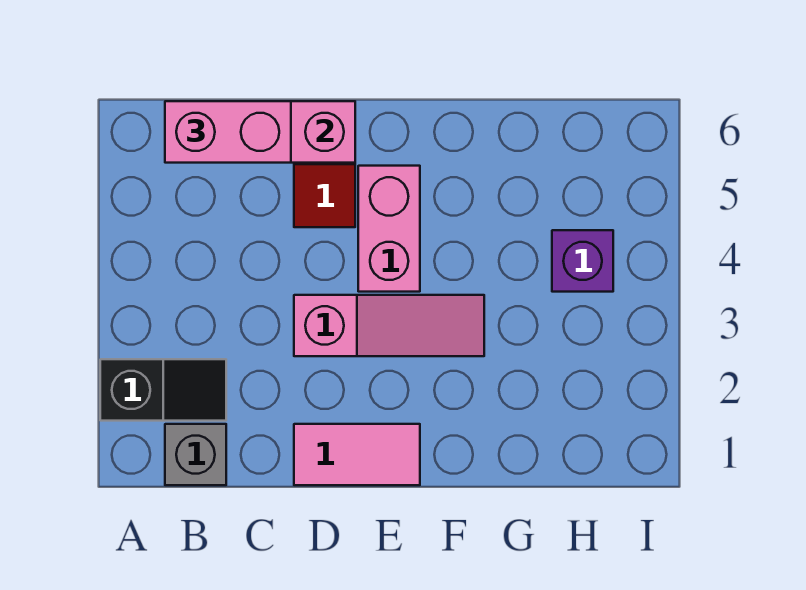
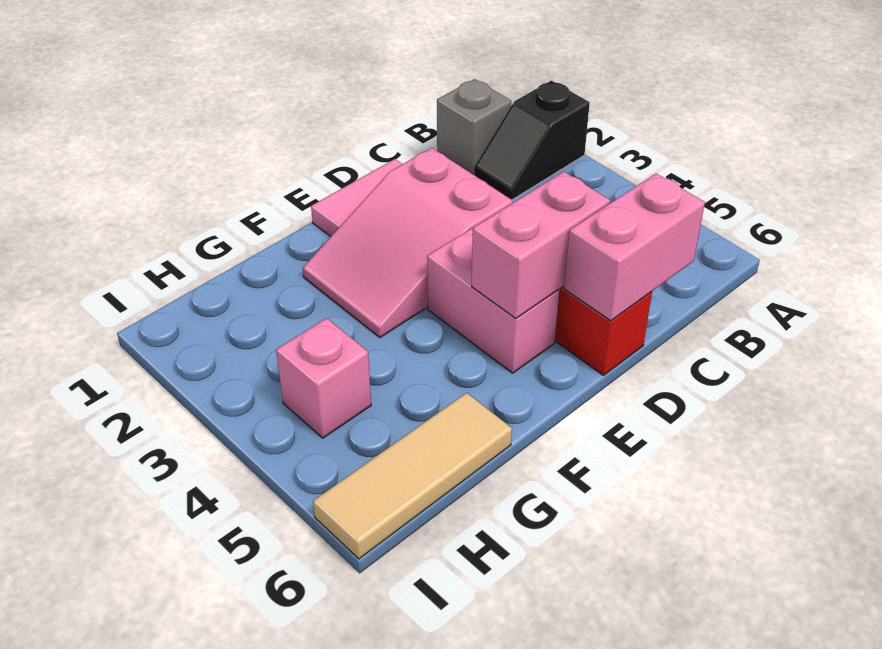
pink 1x2 brick [165,101,291,163] -> pink 1x2 brick moved to [472,172,610,318]
pink 1x3 slope [294,295,484,356] -> pink 2x3 slope [303,148,512,337]
none -> tan 1x3 tile [313,393,512,559]
purple 1x1 brick [552,230,613,292] -> pink 1x1 brick [276,318,371,438]

